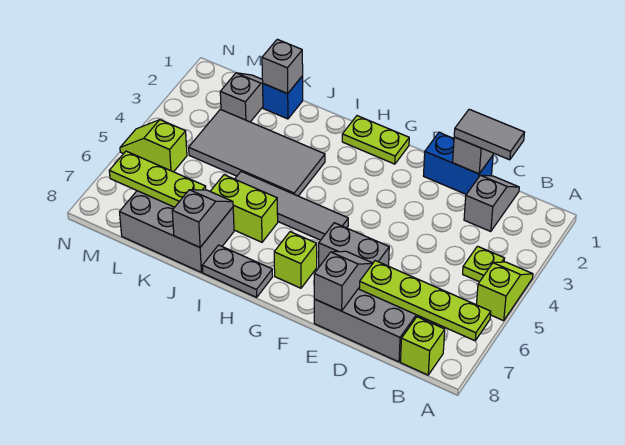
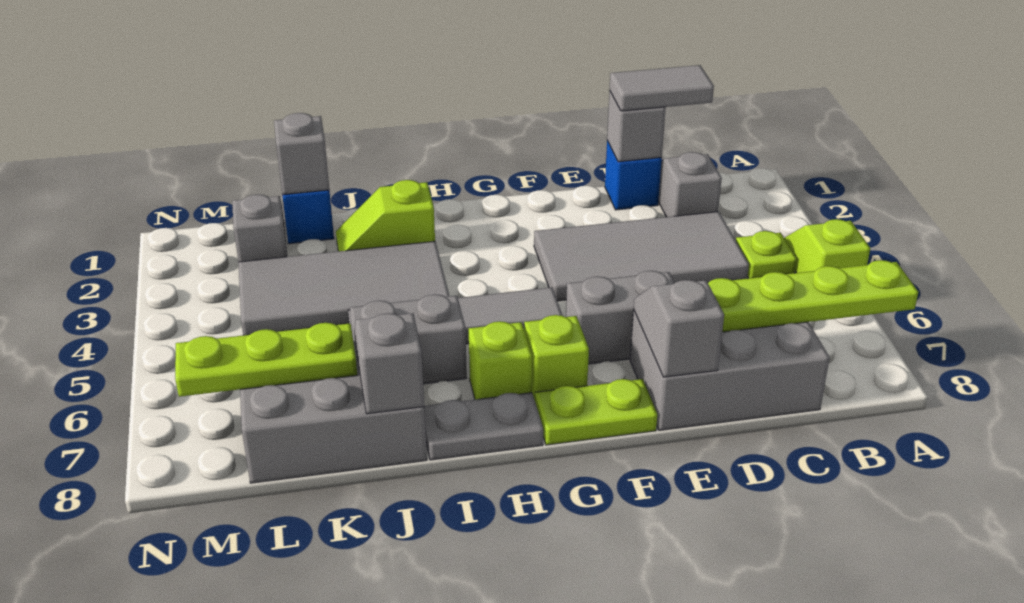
lime 1x1 brick [400,317,445,375] -> lime 1x1 brick moved to [469,321,532,400]
none -> grey 2x4 tile [534,212,749,301]
blue 1x2 brick [424,133,493,194] -> blue 1x1 brick [605,141,662,210]
lime 1x2 plate [342,116,409,164] -> lime 1x2 plate moved to [535,379,657,445]
lime 1x2 brick [210,175,278,242] -> grey 1x2 brick [350,294,467,384]
lime 1x2 slope [120,120,187,172] -> lime 1x2 slope moved to [336,180,435,251]

